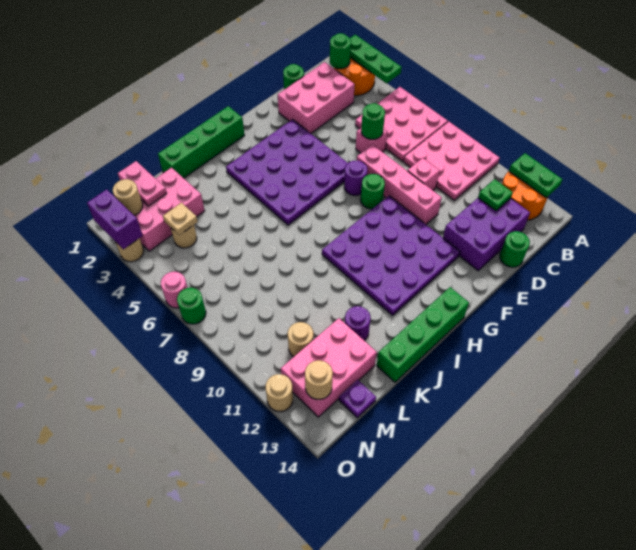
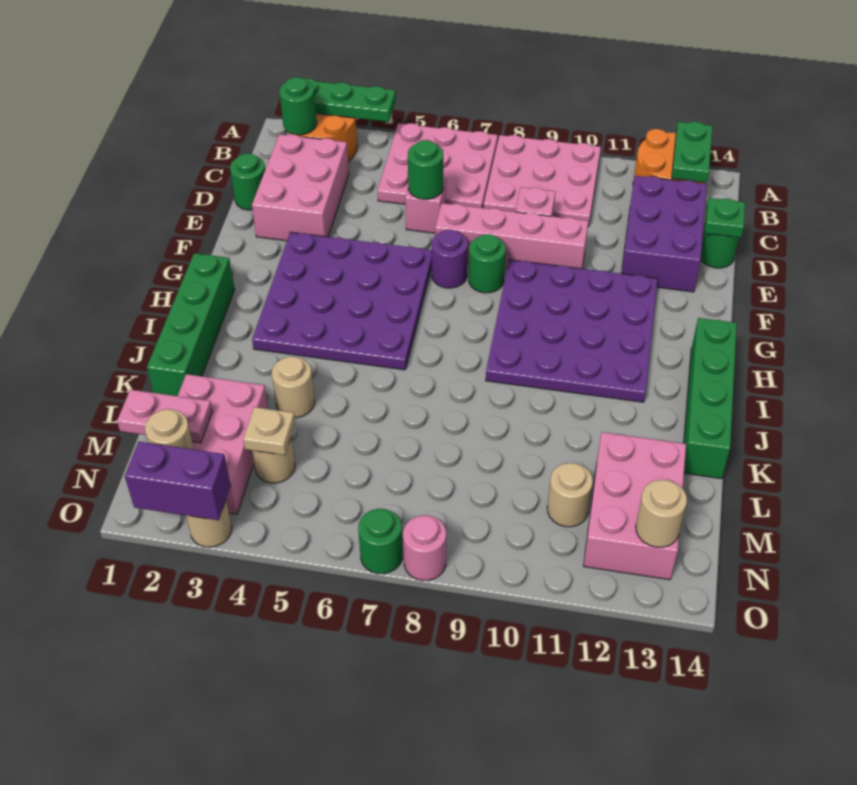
green 1x2 plate [509,153,563,198] -> green 1x2 plate turned to [672,122,713,182]
green 1x1 plate [478,179,513,211] -> green 1x1 plate moved to [705,198,745,238]
purple 1x1 round brick [345,306,370,341] -> none
purple 1x1 plate [339,380,376,418] -> none
pink 1x1 round brick [161,272,188,308] -> pink 1x1 round brick moved to [403,515,446,581]
tan 1x1 round brick [266,374,293,411] -> tan 1x1 round brick moved to [272,357,315,418]

